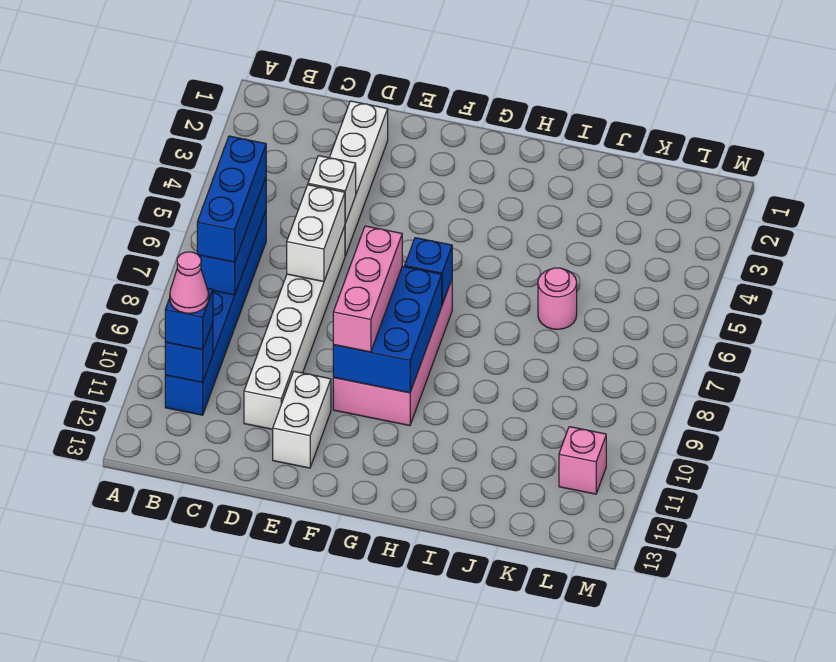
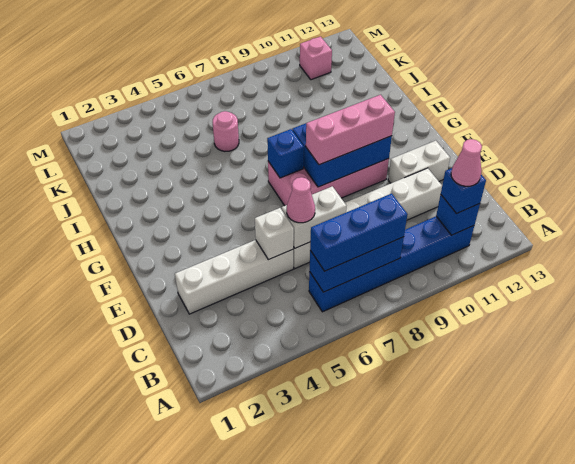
none -> pink 1x1 cone [287,177,315,223]

